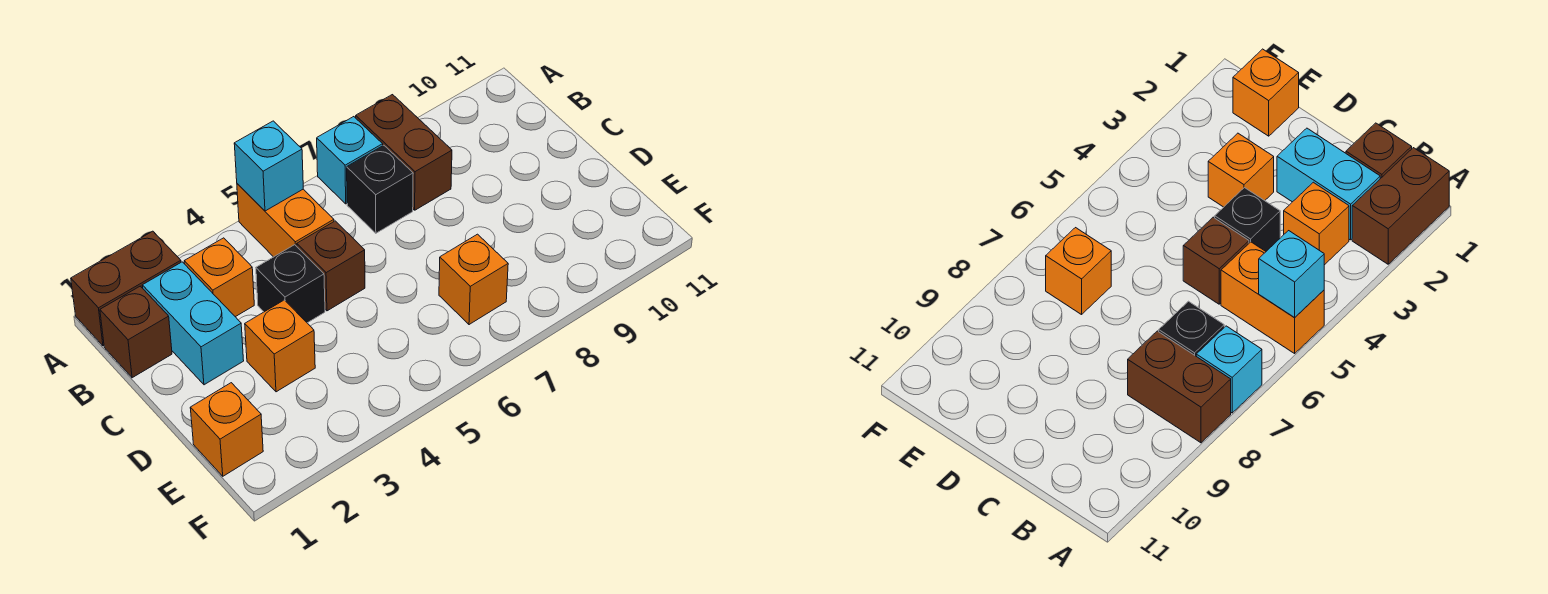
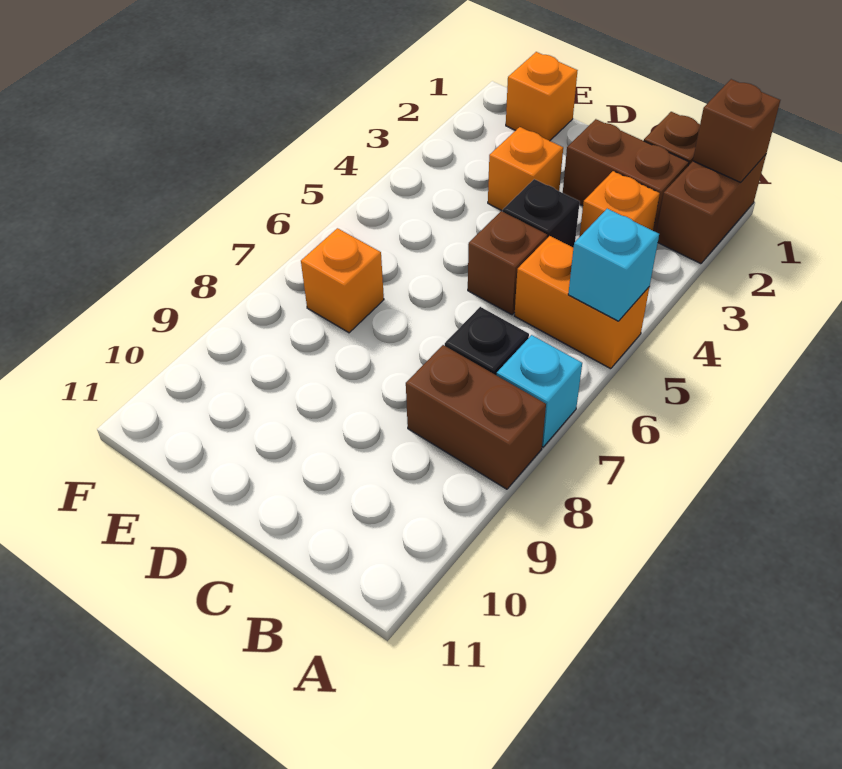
none -> brown 1x1 brick [693,79,780,182]
cyan 1x2 brick [142,262,244,385] -> brown 1x2 brick [563,119,689,232]

